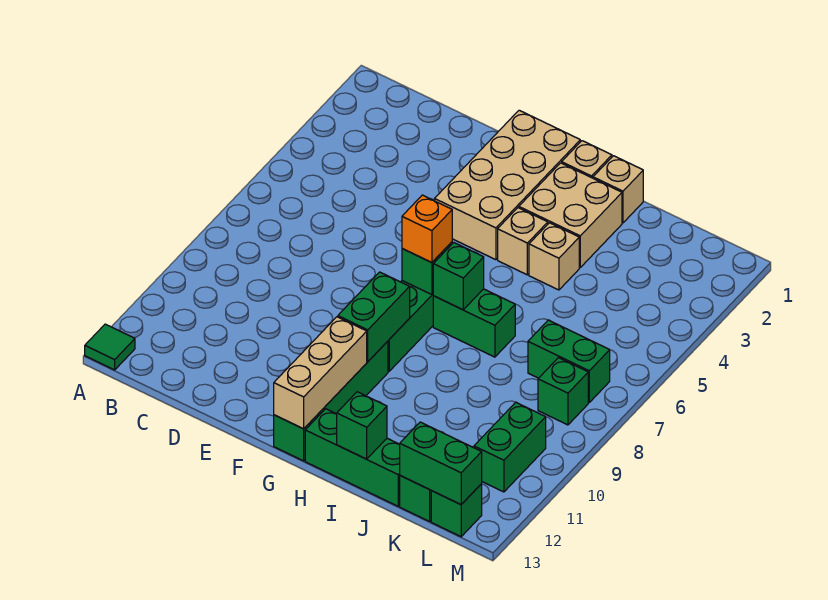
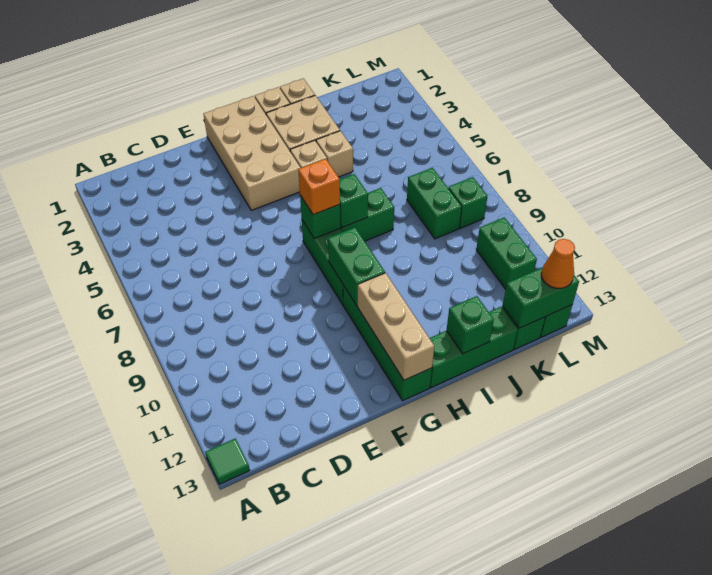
green 1x2 brick [528,320,610,402] -> green 1x2 brick turned to [407,168,462,239]
none -> orange 1x1 cone [541,239,575,288]

